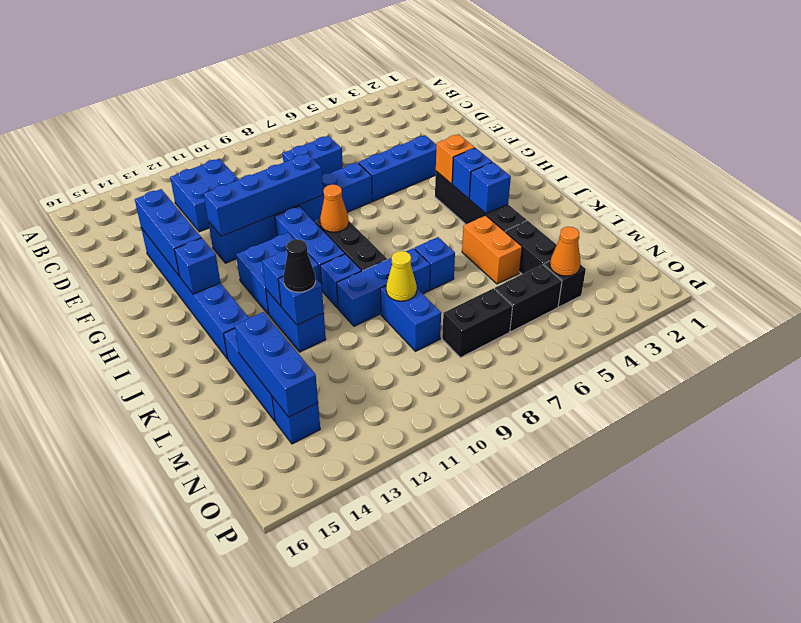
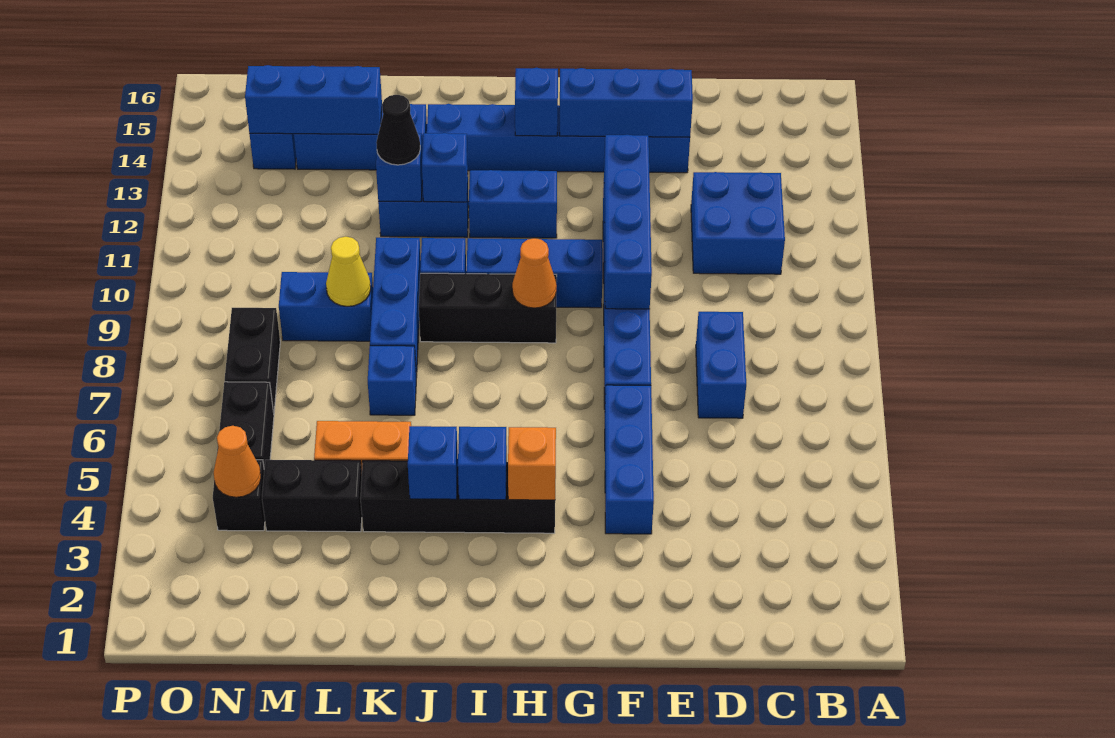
blue 2x2 brick [236,233,320,315] -> blue 1x2 brick [469,170,557,238]

